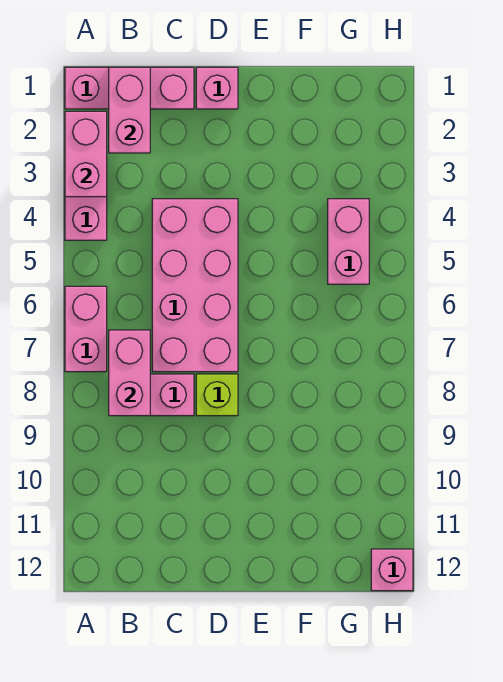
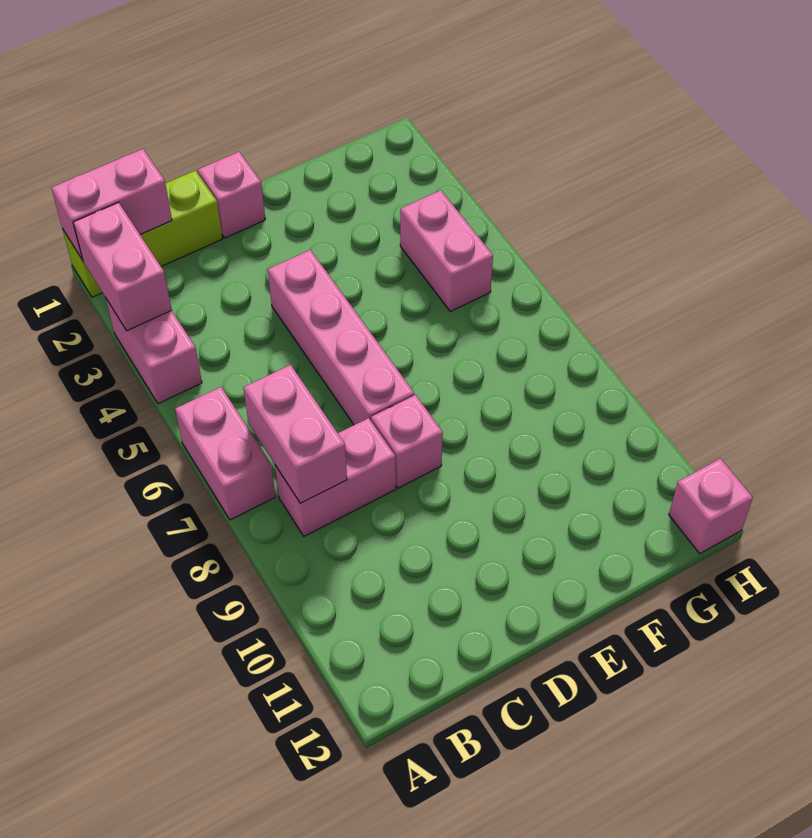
pink 1x3 brick [65,67,194,109] -> lime 1x3 brick [63,171,223,297]
pink 1x2 brick [109,67,150,153] -> pink 1x2 brick turned to [52,149,172,260]
pink 2x4 brick [152,199,238,372] -> pink 1x4 brick [268,250,414,425]
lime 1x1 brick [196,374,238,416] -> pink 1x1 brick [371,395,443,488]

